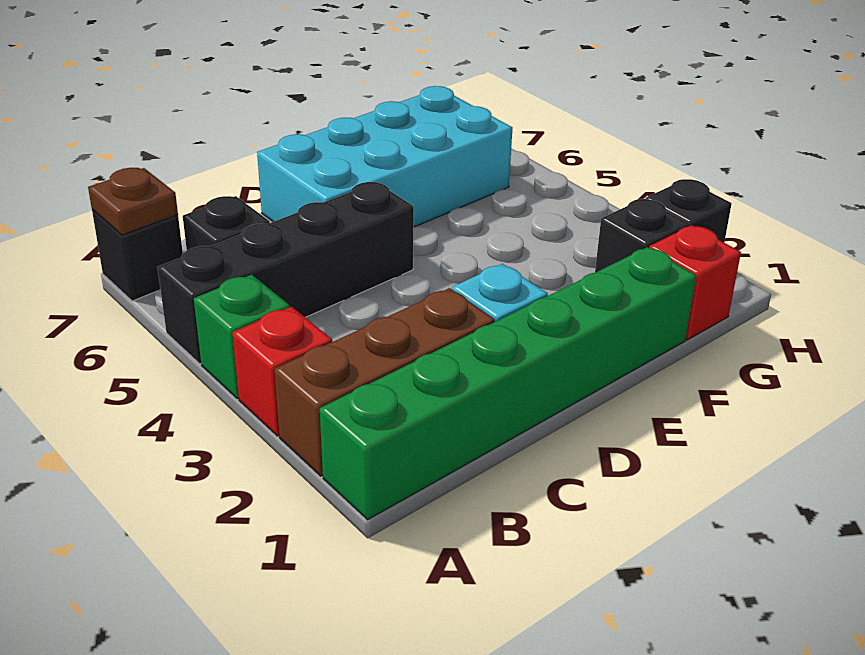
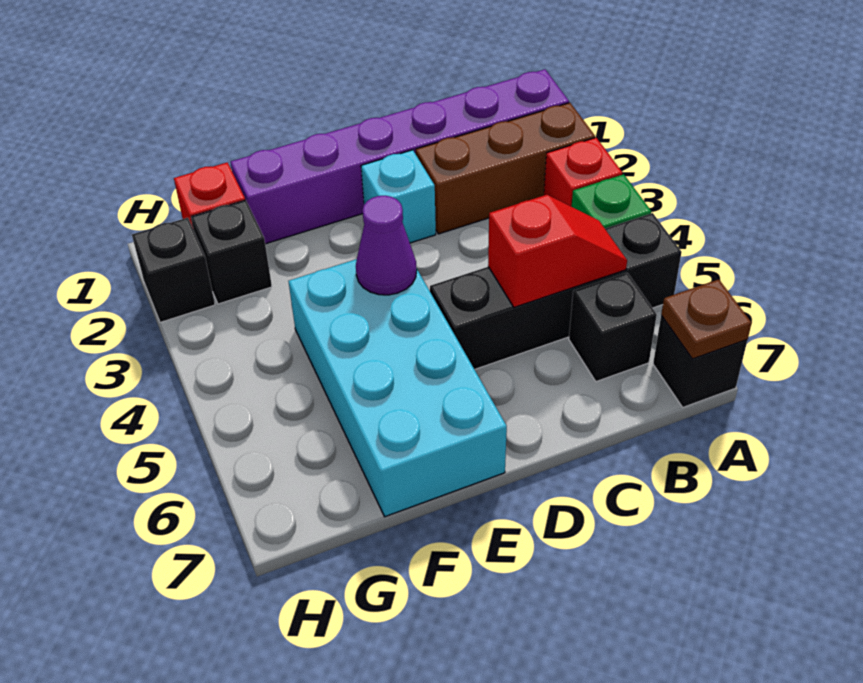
green 1x6 brick [320,247,696,520] -> purple 1x6 brick [231,69,569,244]
none -> red 1x2 slope [488,195,627,307]
cyan 2x4 brick [257,86,512,227] -> cyan 2x4 brick turned to [289,259,507,517]
none -> purple 1x1 cone [356,196,417,295]

